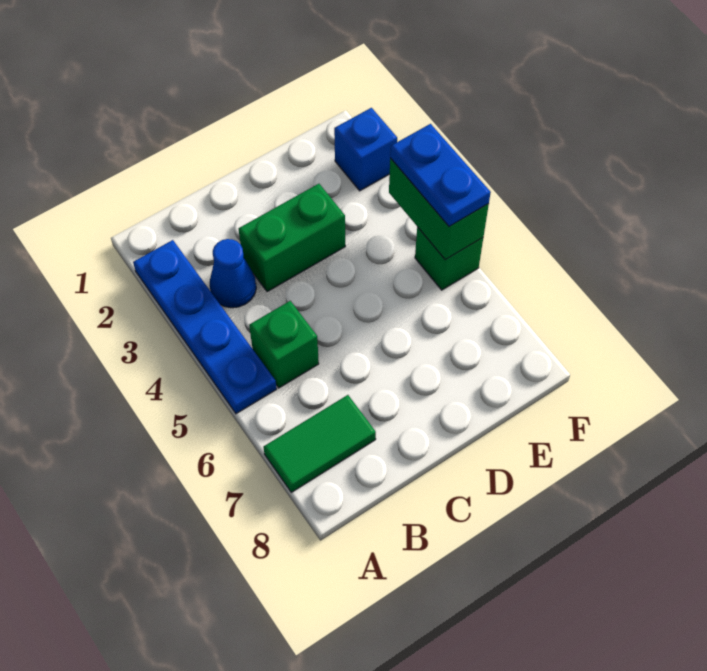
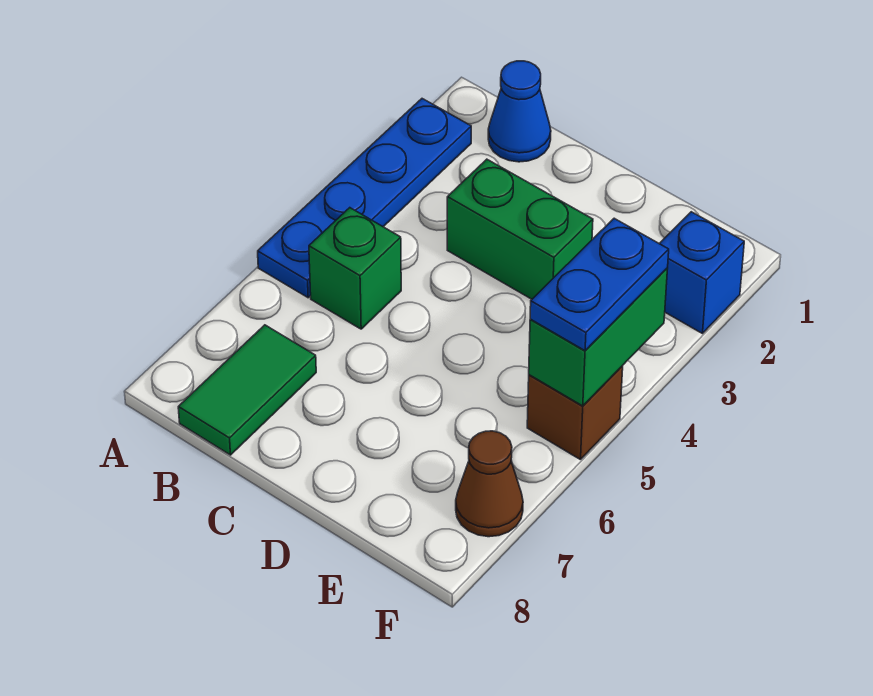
green 1x2 tile [263,395,376,492] -> green 1x2 tile turned to [178,325,316,455]
blue 1x1 cone [210,239,256,308] -> blue 1x1 cone moved to [488,61,551,162]
green 1x1 brick [415,227,483,290] -> brown 1x1 brick [527,366,623,460]
none -> brown 1x1 cone [456,431,523,537]

